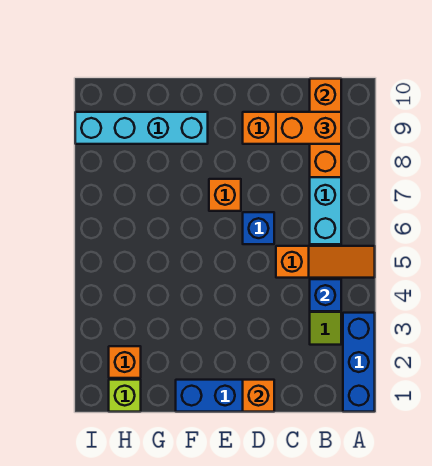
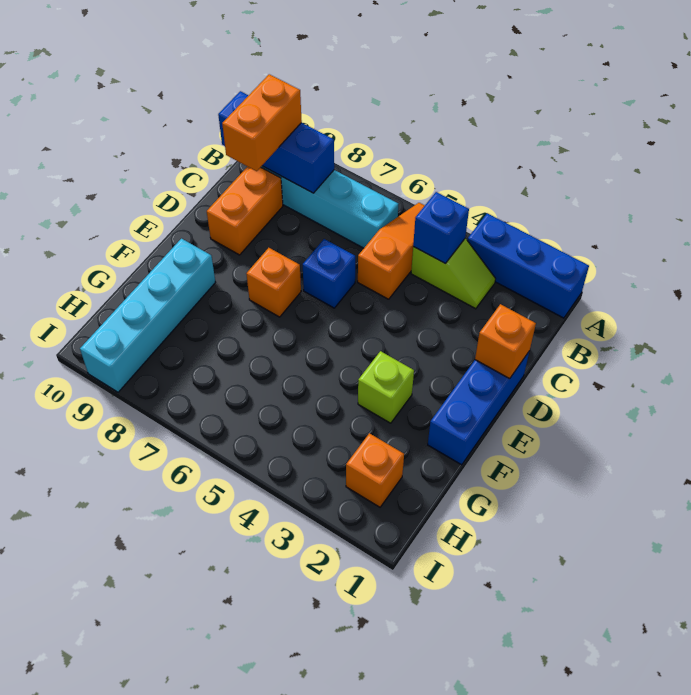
orange 1x3 brick [310,79,341,177] -> blue 1x3 brick [218,91,334,193]
lime 1x1 brick [109,380,141,412] -> lime 1x1 brick moved to [358,351,414,423]

